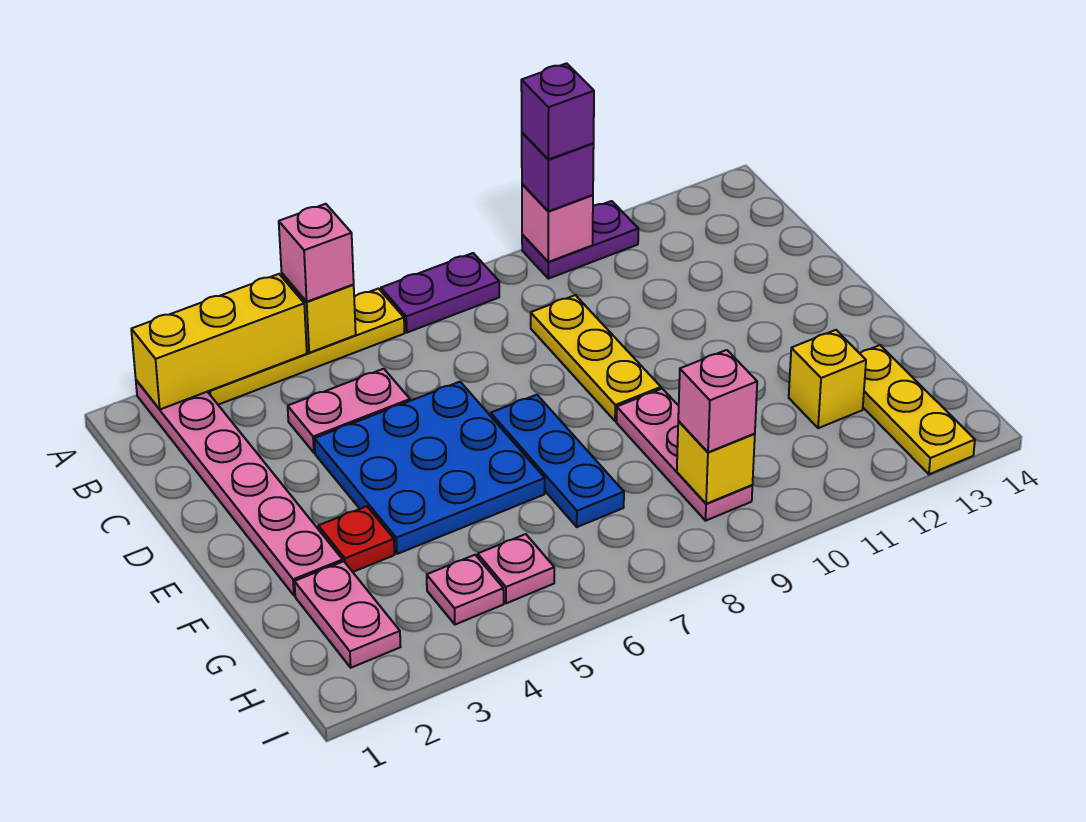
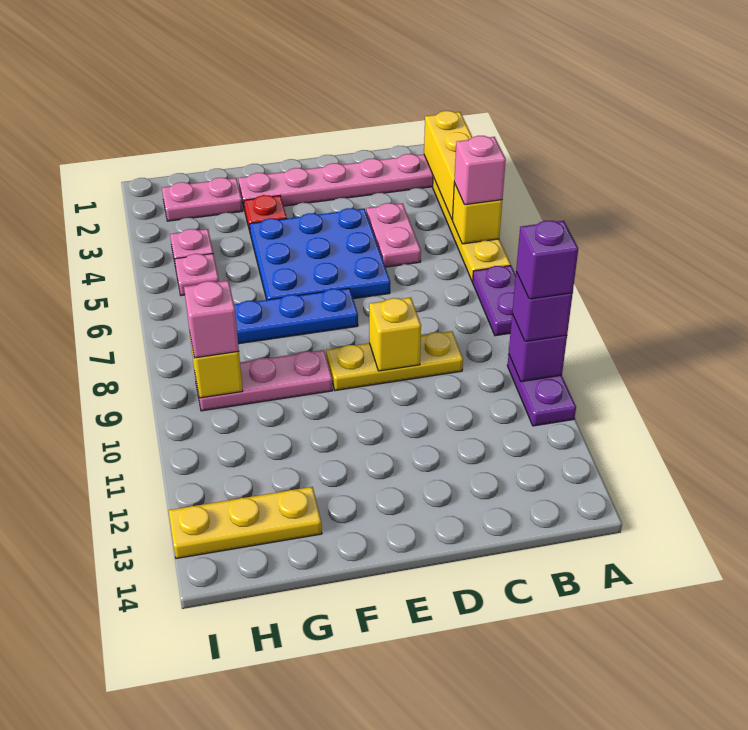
pink 1x1 brick [522,184,593,262] -> purple 1x1 brick [509,314,567,382]
yellow 1x1 brick [789,330,866,428] -> yellow 1x1 brick moved to [369,298,421,371]

